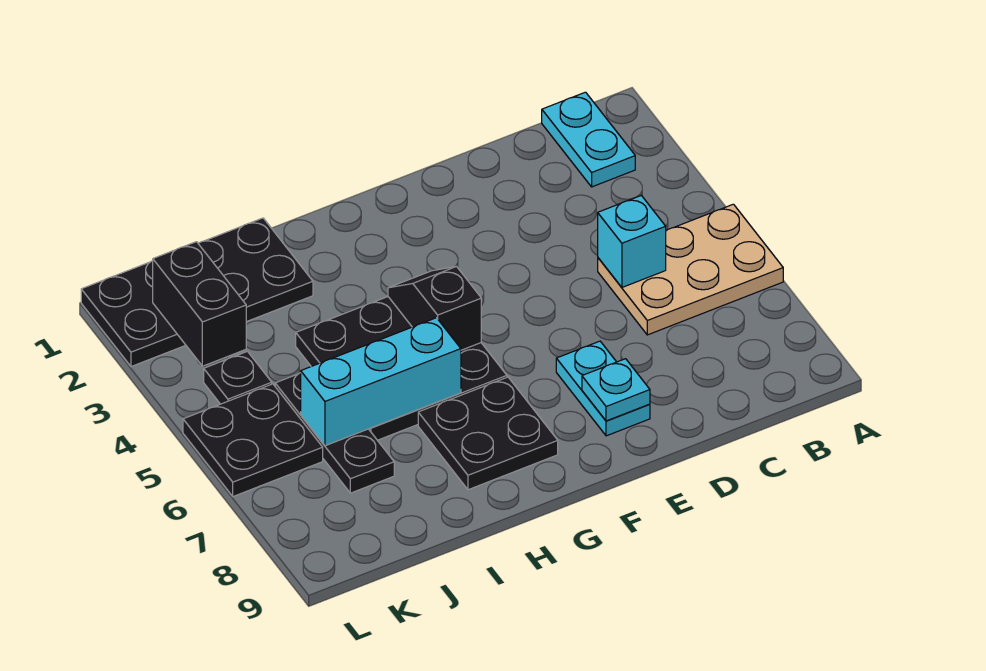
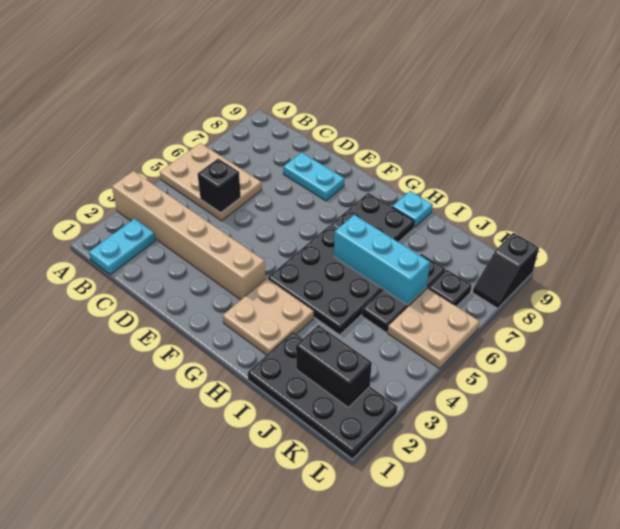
none -> tan 1x6 brick [112,171,266,300]
cyan 1x1 brick [598,195,666,287] -> black 1x1 brick [198,159,241,213]
cyan 1x2 plate [556,341,650,436] -> cyan 1x2 plate turned to [283,152,344,201]
cyan 1x1 plate [582,359,650,421] -> cyan 1x1 plate moved to [392,191,433,228]
none -> tan 2x2 plate [223,278,314,355]
black 1x2 slope [388,266,481,350] -> black 1x2 slope moved to [473,233,539,308]
black 1x2 brick [153,242,246,366] -> black 1x2 brick turned to [296,325,372,407]
black 1x1 plate [204,351,272,404] -> black 1x1 plate moved to [429,270,472,306]
black 2x2 plate [183,384,323,496] -> tan 2x2 plate [388,288,480,369]

